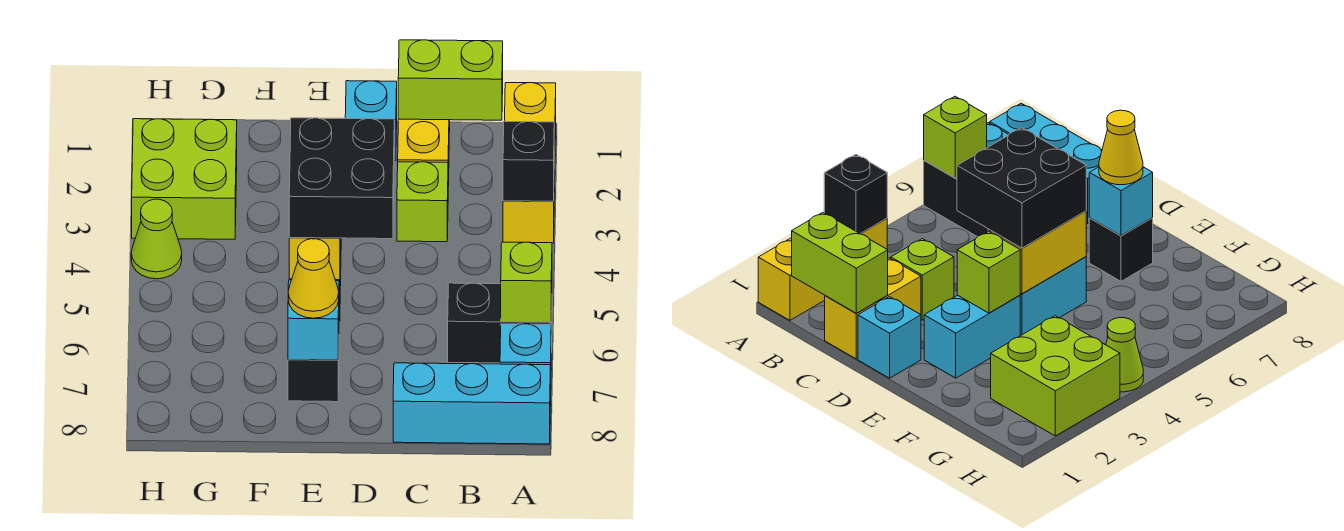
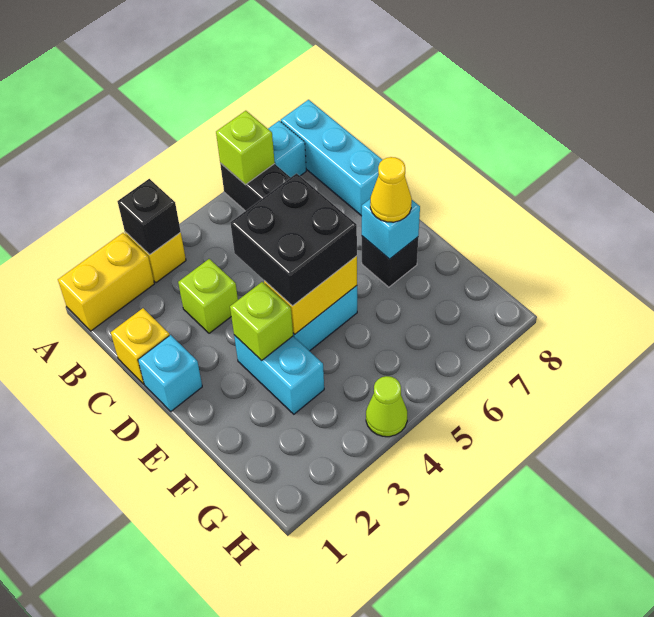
lime 1x2 brick [398,40,503,120] -> none
yellow 1x2 brick [398,119,450,186] -> yellow 1x1 brick [111,308,170,384]
cyan 1x2 brick [924,295,1020,378] -> cyan 1x2 brick turned to [234,335,324,414]
lime 2x2 brick [132,119,237,239] -> none

